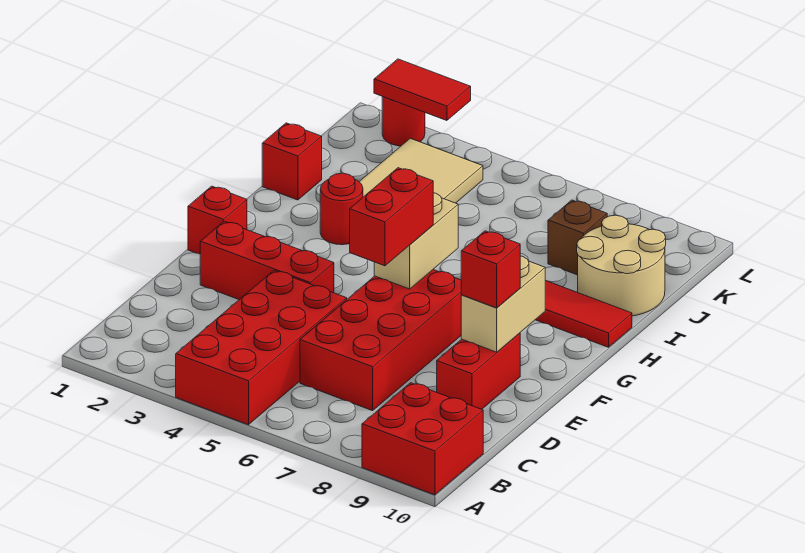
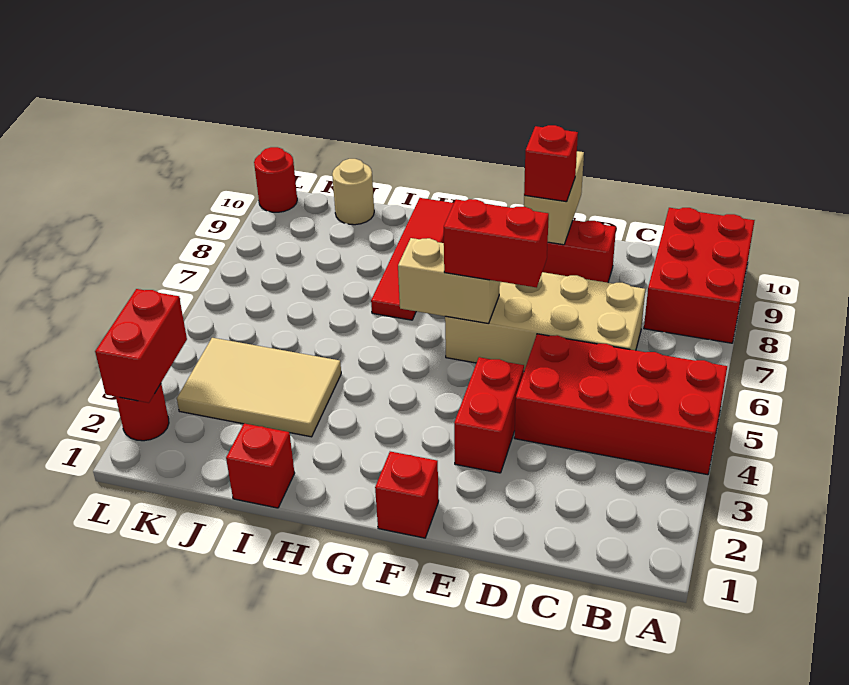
red 2x2 brick [362,383,483,495] -> red 2x3 brick [644,208,755,343]
red 2x4 brick [300,270,461,411] -> tan 2x4 brick [445,272,645,371]
red 1x3 brick [200,221,334,299] -> red 1x2 brick [454,357,524,473]
tan 1x2 brick [461,256,545,352] -> tan 1x2 brick turned to [524,151,584,245]
red 1x1 round brick [320,173,363,245] -> red 1x1 round brick moved to [254,147,297,212]
tan 2x2 round brick [577,215,666,316] -> tan 1x1 round brick [332,159,374,225]
brown 1x1 brick [548,200,607,275] -> none
red 1x2 tile [374,59,471,121] -> red 1x2 brick [95,289,187,403]

